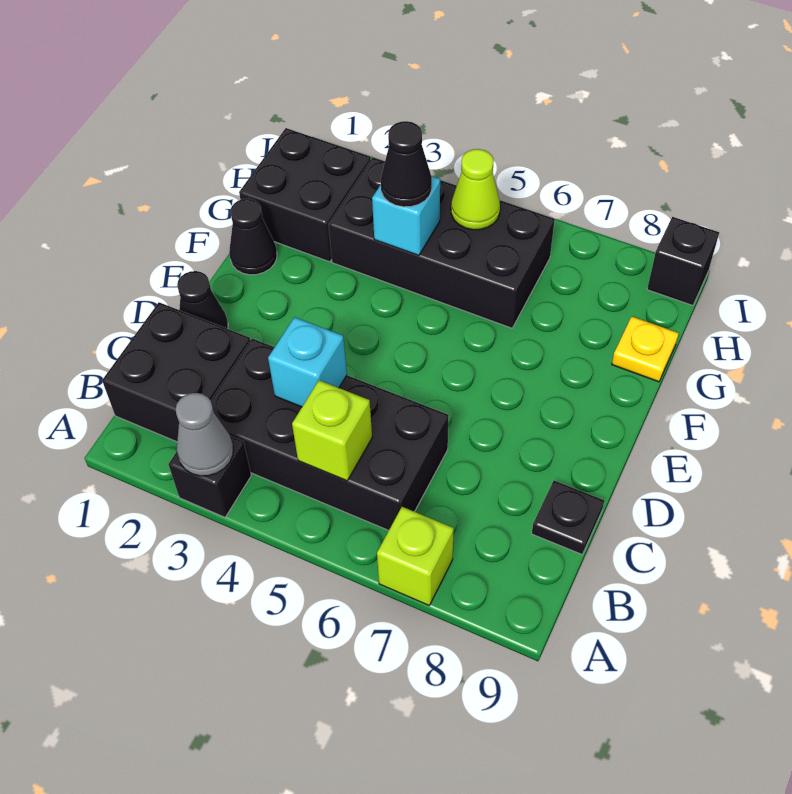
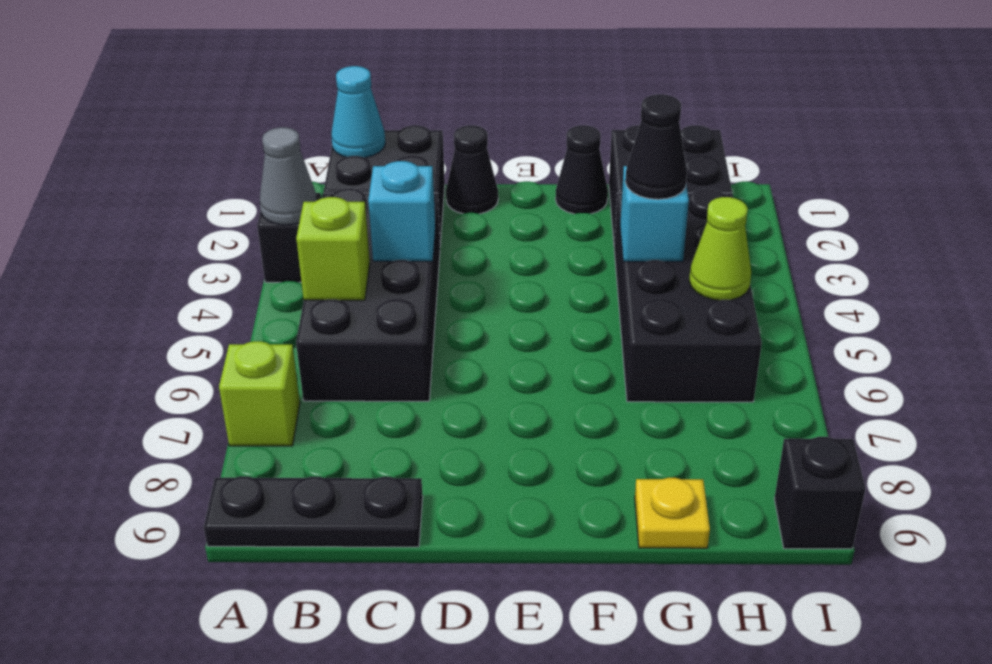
none -> cyan 1x1 cone [331,66,385,158]
black 1x1 plate [532,481,604,554] -> black 1x3 plate [204,476,423,547]

